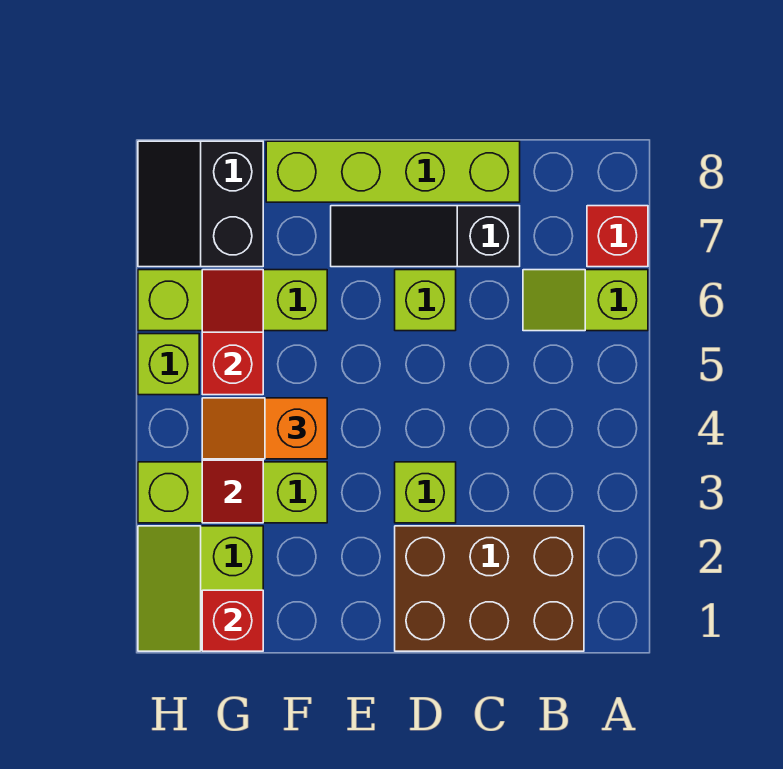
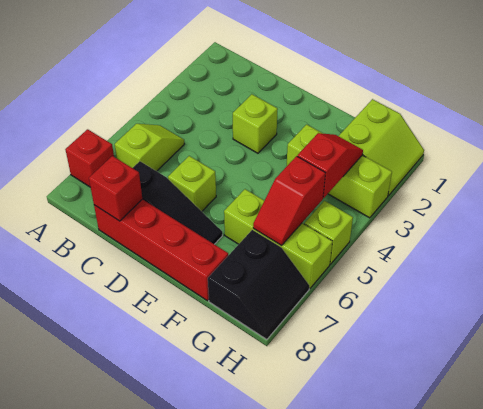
lime 1x2 slope [523,270,648,331] -> lime 1x2 slope turned to [115,124,184,171]
brown 2x3 brick [395,526,584,651] -> none
lime 1x4 brick [266,141,520,202] -> red 1x4 brick [94,199,228,301]
orange 1x2 slope [202,398,327,459] -> none
red 1x1 brick [202,590,263,651] -> red 1x1 brick moved to [89,156,142,221]

